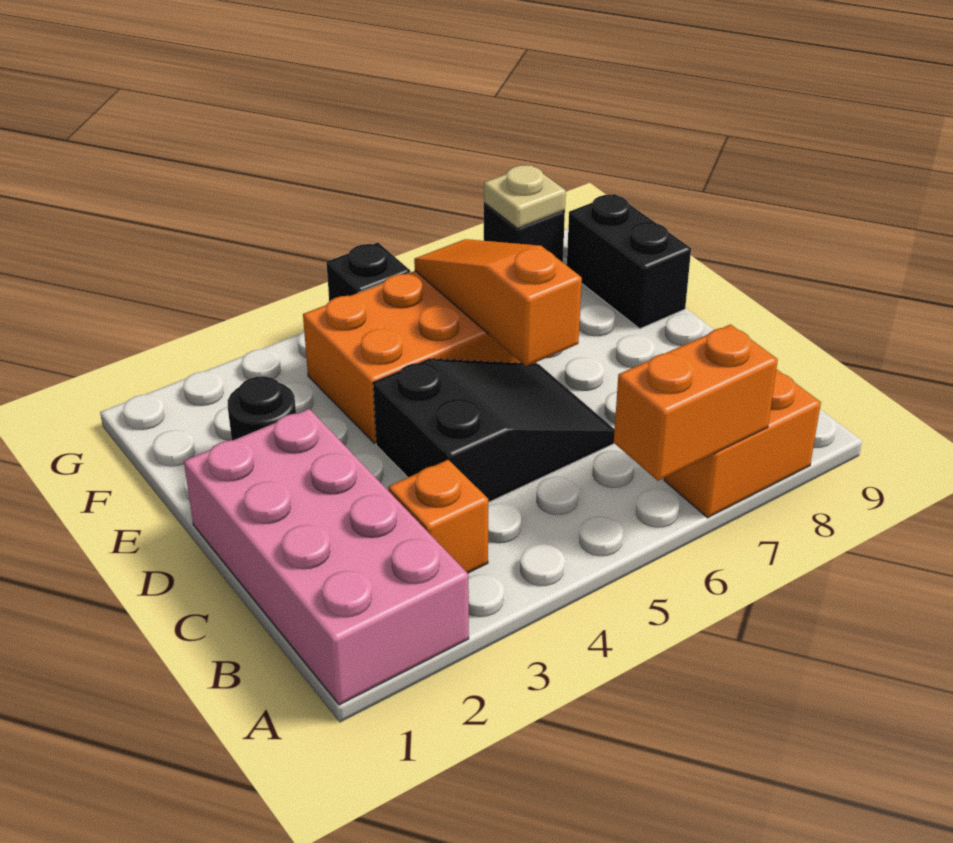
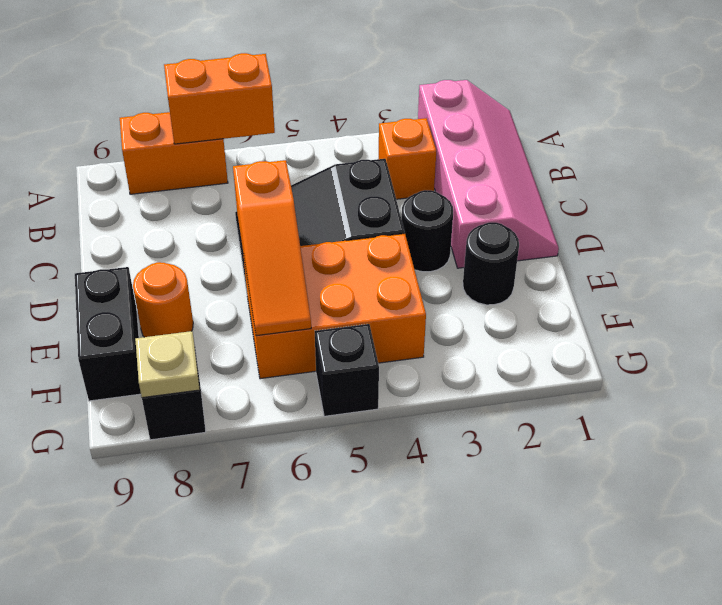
pink 2x4 brick [184,409,469,705] -> pink 2x4 slope [418,80,559,268]
none -> black 1x1 round brick [402,190,453,272]
none -> orange 1x1 round brick [133,262,193,337]

